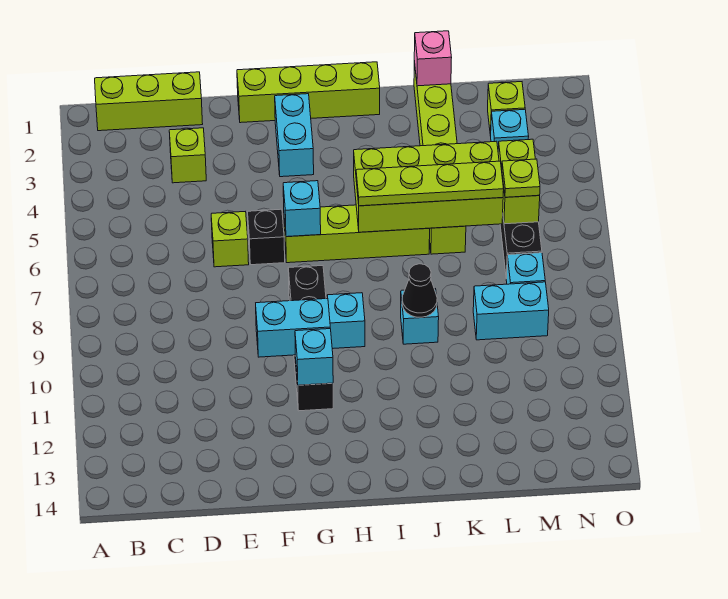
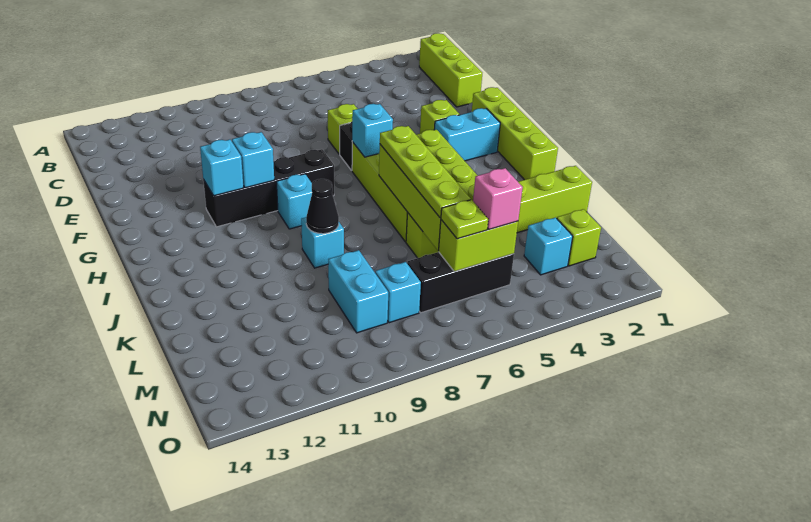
lime 1x1 brick [169,128,206,183] -> lime 1x1 brick moved to [420,100,460,134]
cyan 1x2 brick [256,299,330,357] -> cyan 1x1 brick [232,132,274,188]
pink 1x1 brick [414,31,452,86] -> pink 1x1 brick moved to [473,168,523,229]

